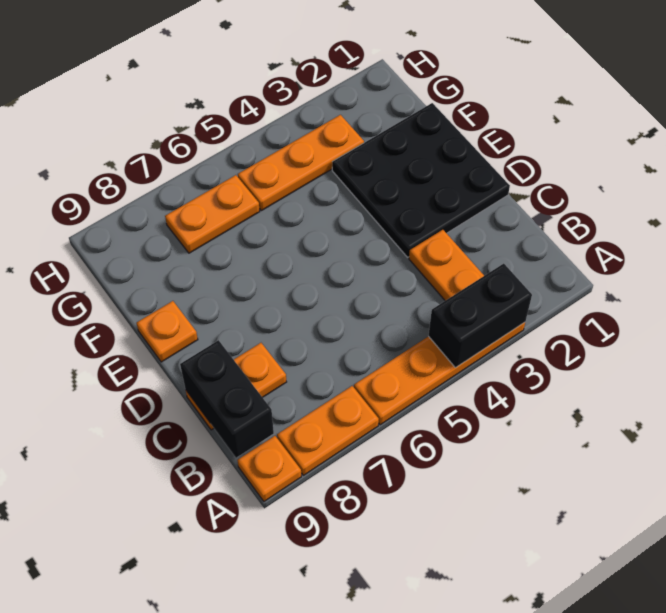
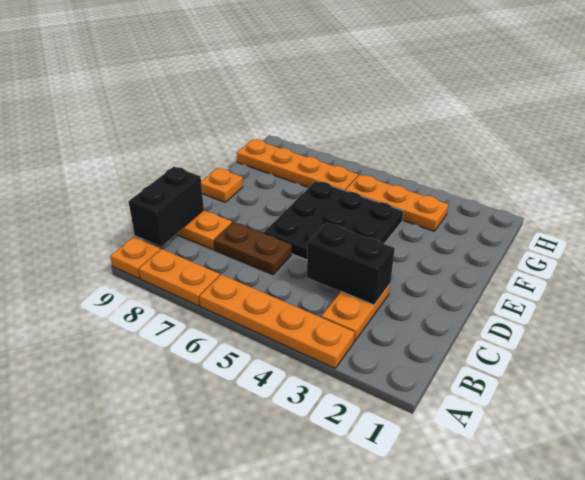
black 1x2 brick [428,264,532,368] -> black 1x2 brick moved to [307,223,395,305]
none -> brown 1x2 plate [214,222,292,275]
black 3x3 plate [332,103,510,257] -> black 3x3 plate moved to [264,181,403,260]
orange 1x2 plate [165,175,260,253] -> orange 1x4 plate [237,139,358,191]

